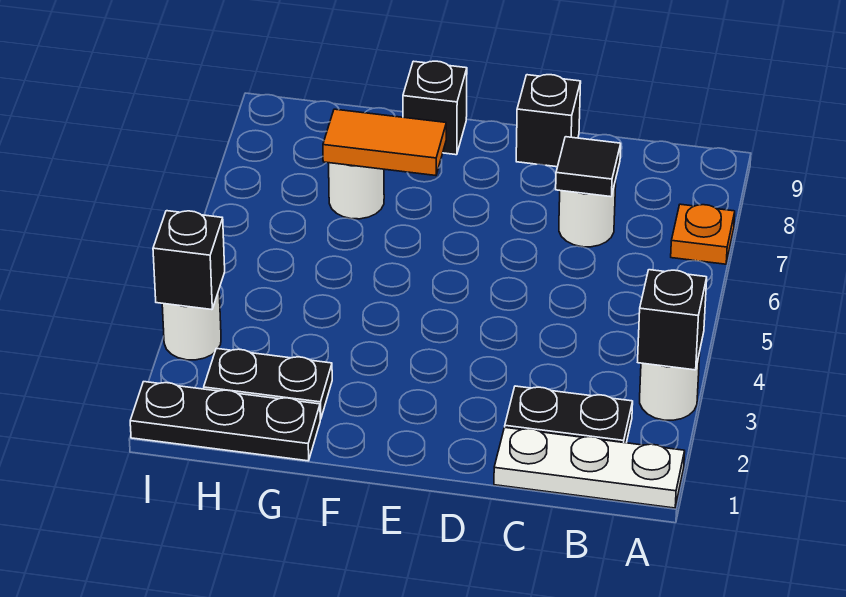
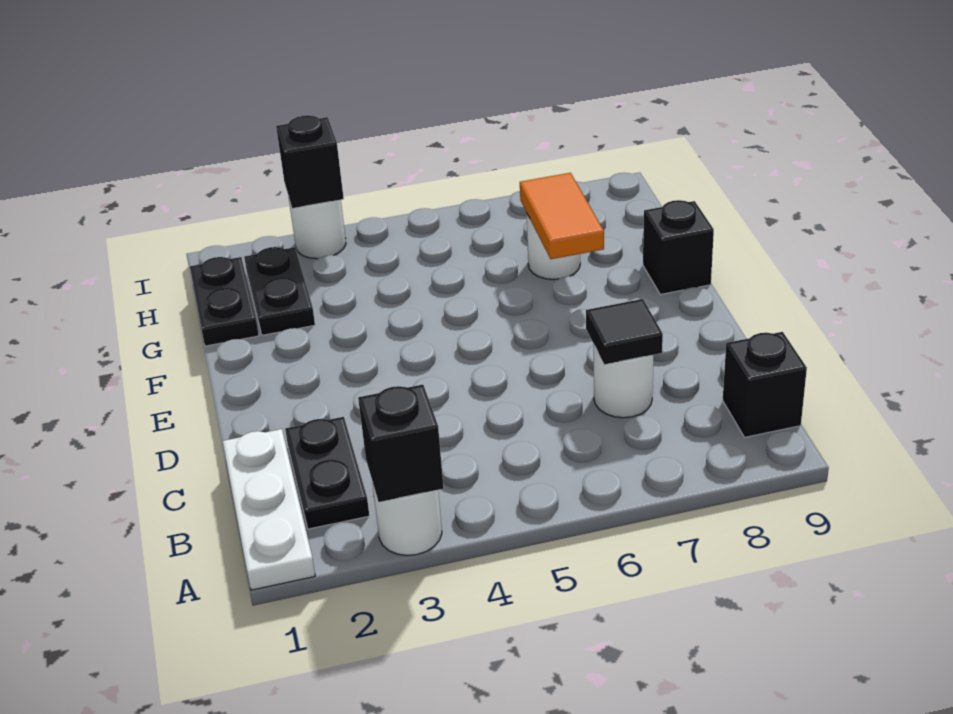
orange 1x1 plate [671,204,735,264] -> none
black 1x1 brick [516,75,581,167] -> black 1x1 brick moved to [723,332,807,437]
black 1x3 plate [130,382,320,461] -> black 1x2 plate [190,257,259,346]

